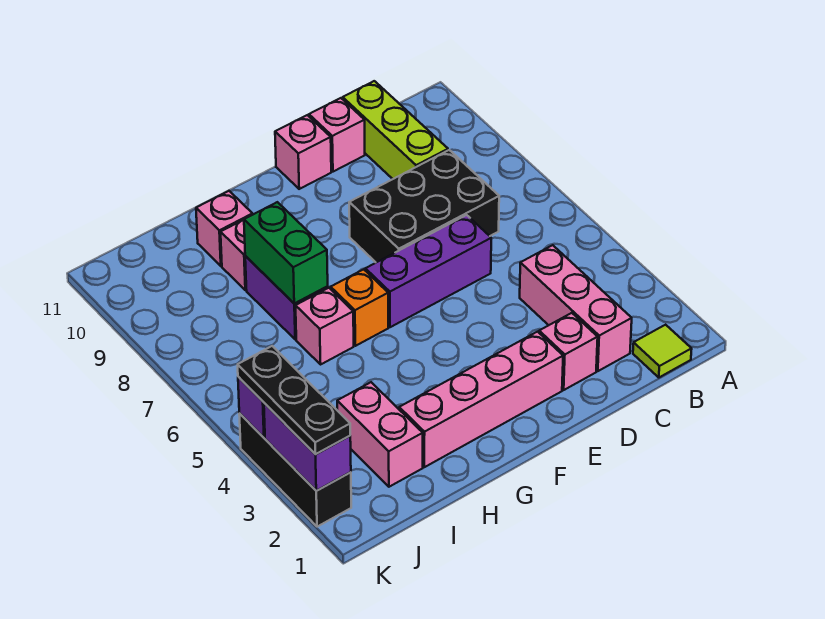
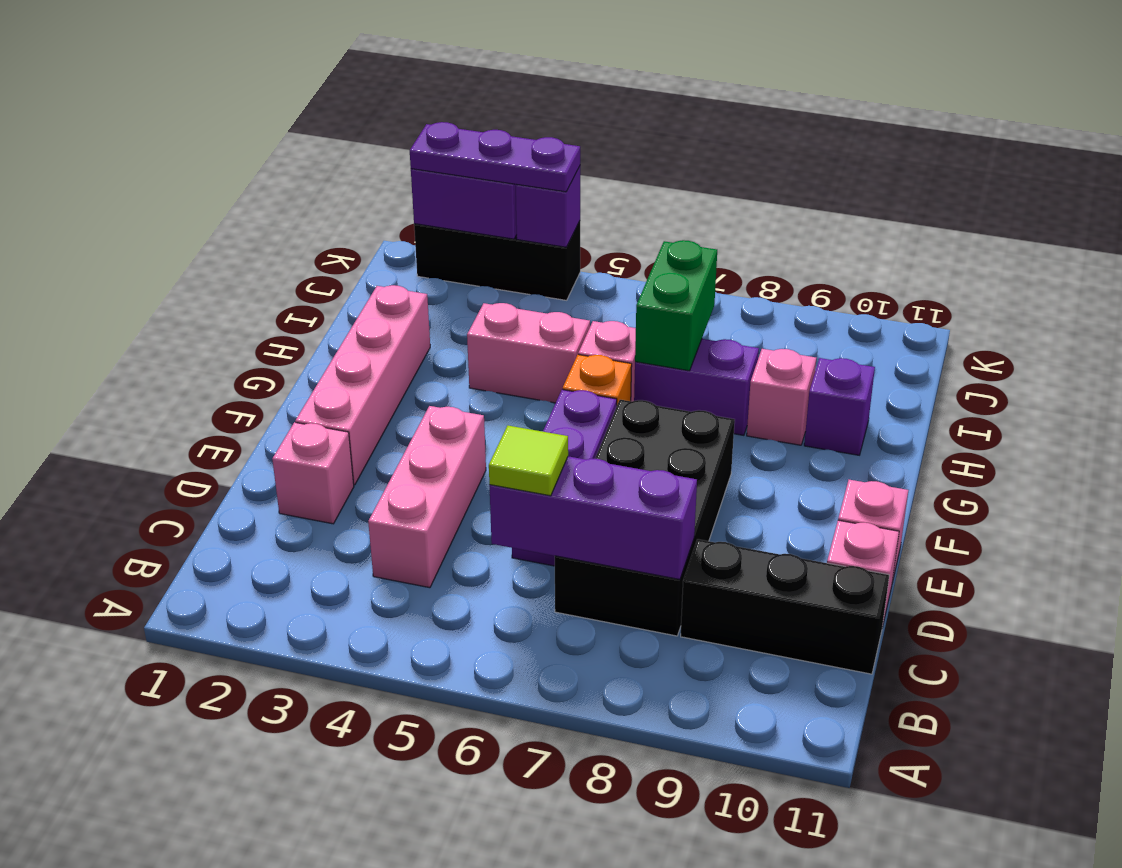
lime 1x1 tile [633,325,692,377] -> lime 1x1 tile moved to [489,426,568,496]
pink 1x3 brick [520,245,632,371] -> pink 1x3 brick turned to [368,406,486,588]
none -> purple 1x3 brick [489,456,697,579]
black 2x3 brick [349,150,499,262] -> black 2x4 brick [555,400,735,636]
lime 1x3 brick [343,81,448,179] -> black 1x3 brick [681,539,889,674]
green 1x2 brick [244,202,328,304] -> green 1x2 brick turned to [635,240,717,371]
pink 1x1 brick [196,191,253,266] -> purple 1x1 brick [804,358,875,455]
pink 1x2 brick [337,382,423,487] -> pink 1x2 brick moved to [467,303,590,403]
black 1x3 plate [238,346,350,454] -> purple 1x3 plate [410,122,580,192]

